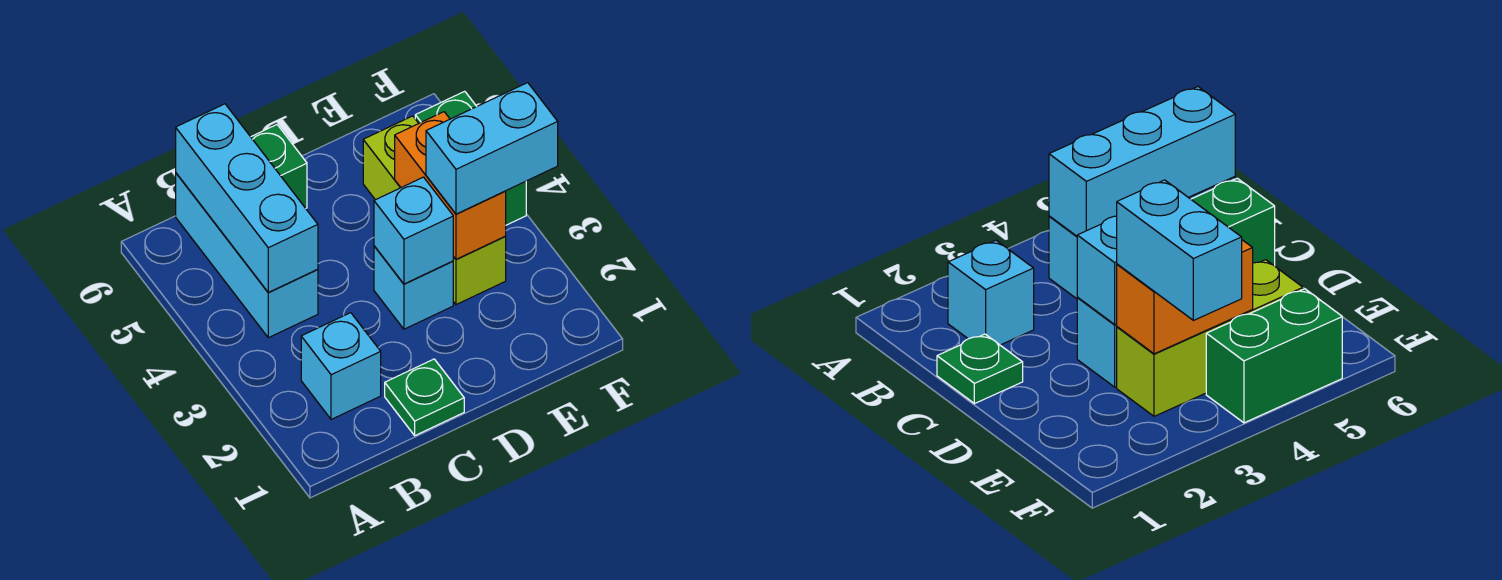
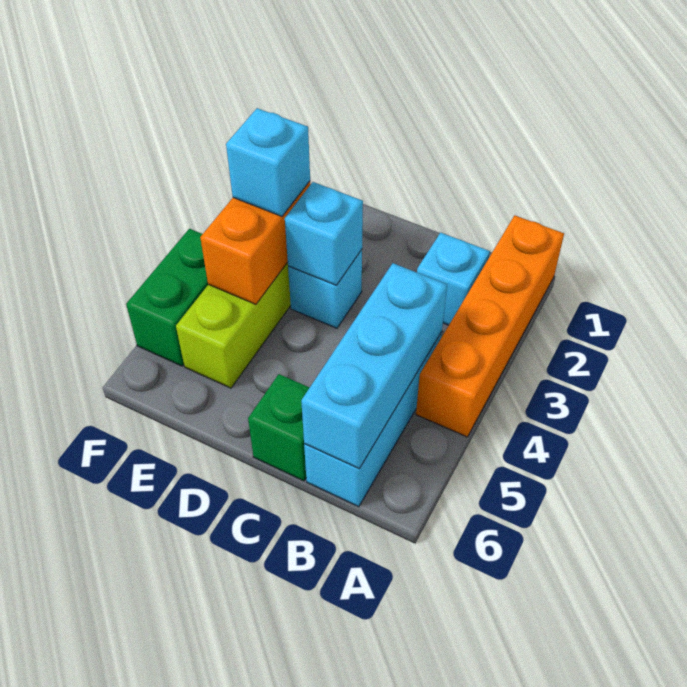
none -> orange 1x4 brick [416,215,564,437]
green 1x1 plate [385,359,464,435] -> none
cyan 1x2 brick [426,83,558,214] -> cyan 1x1 brick [226,108,310,216]

